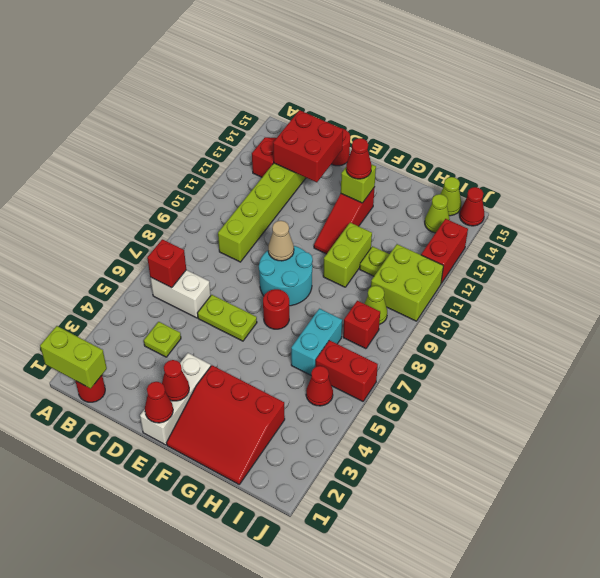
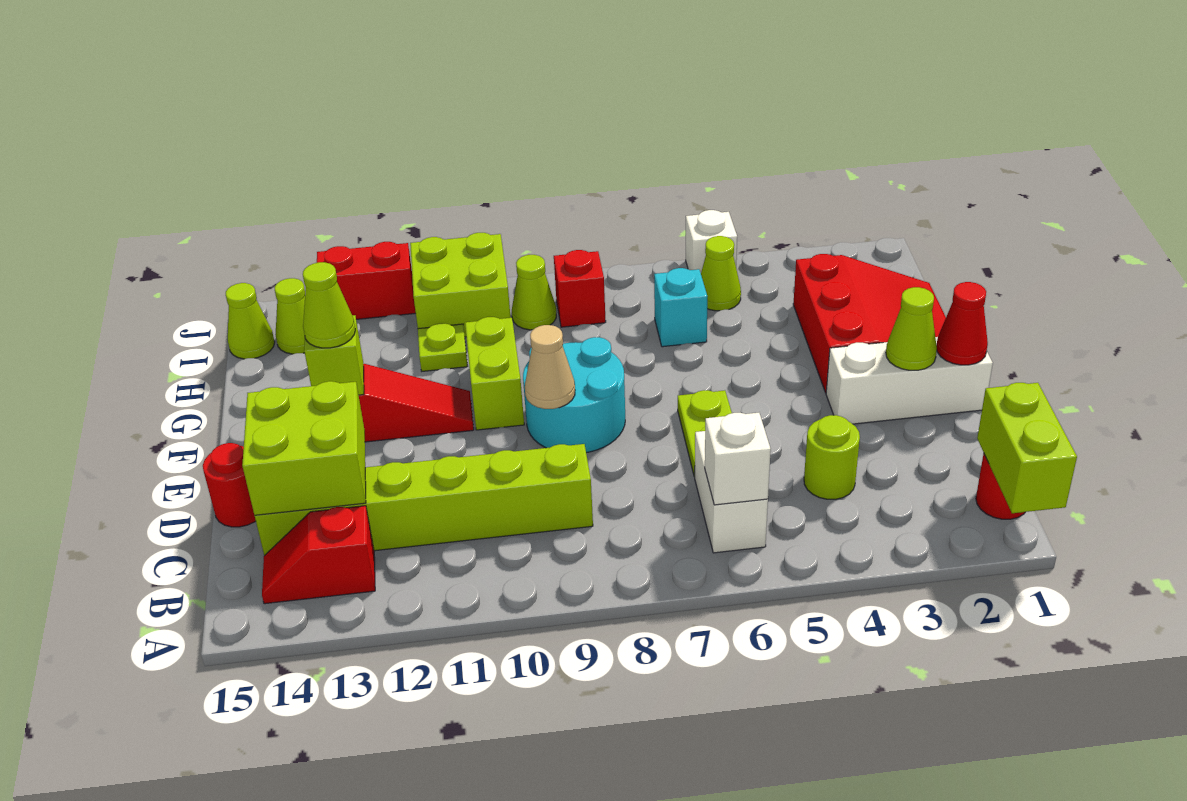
red 1x1 brick [147,239,186,288] -> white 1x1 brick [705,413,771,505]
lime 1x1 plate [144,322,181,357] -> lime 1x1 round brick [804,415,860,499]
red 2x2 brick [273,110,343,182] -> lime 2x2 brick [242,381,366,515]
red 1x1 cone [162,360,189,401] -> lime 1x1 cone [886,287,937,370]
red 1x1 round brick [263,289,289,329] -> none
red 1x1 cone [346,138,372,179] -> lime 1x1 cone [303,262,355,348]
lime 1x2 brick [323,223,372,287] -> lime 1x2 brick turned to [465,317,524,430]
cyan 1x2 brick [291,309,342,375] -> cyan 1x1 brick [654,268,708,347]
red 1x1 cone [306,366,333,406] -> lime 1x1 cone [701,236,741,311]
red 1x2 brick [316,340,378,401] -> none
none -> white 1x1 brick [686,210,737,273]
red 1x1 cone [460,187,484,226] -> none

